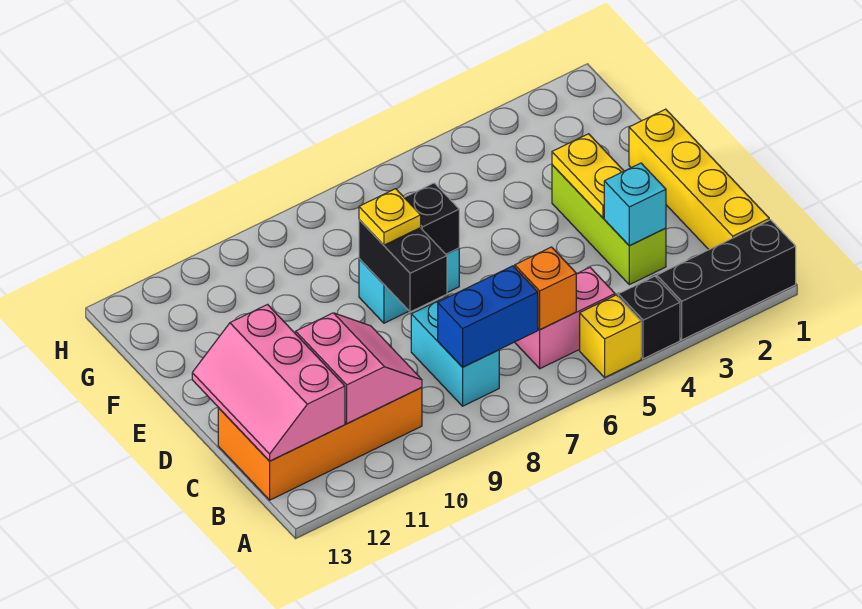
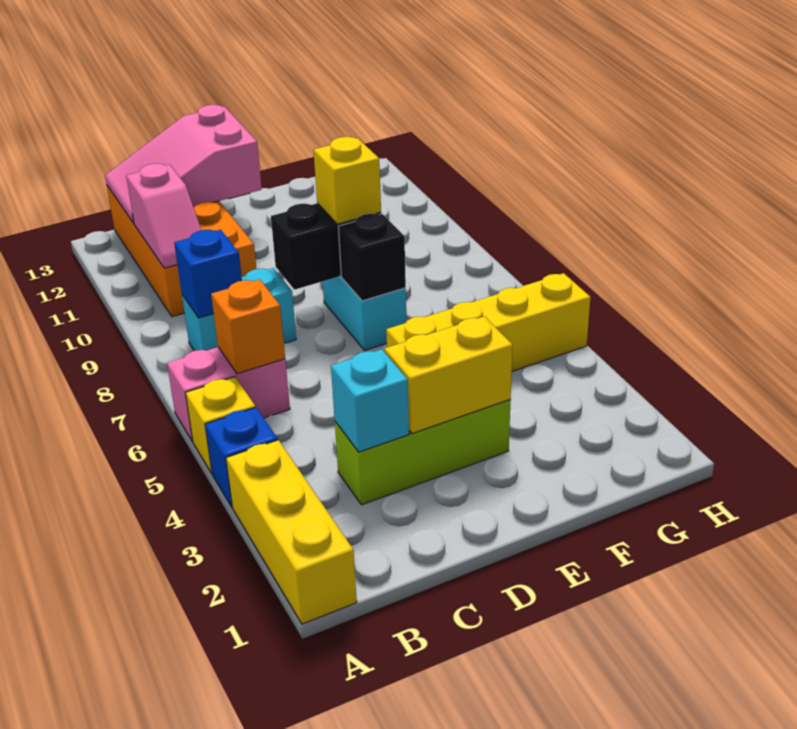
black 1x3 brick [657,220,796,340] -> yellow 1x3 brick [226,440,357,624]
black 1x1 brick [618,276,680,359] -> blue 1x1 brick [205,407,278,508]
yellow 1x4 brick [629,109,769,250] -> yellow 1x4 brick moved to [386,273,591,371]
pink 1x2 brick [515,268,615,369] -> pink 1x2 brick turned to [167,347,290,442]
blue 1x2 brick [438,266,538,367] -> blue 1x1 brick [174,230,242,318]
pink 2x2 slope [296,313,422,424] -> pink 1x2 slope [126,163,201,268]
pink 2x3 slope [192,305,345,461] -> pink 2x3 slope turned to [105,105,262,223]
yellow 1x2 plate [552,134,624,218] -> yellow 1x2 brick [385,316,513,433]
yellow 1x1 plate [359,189,421,245] -> yellow 1x1 brick [314,137,381,224]

